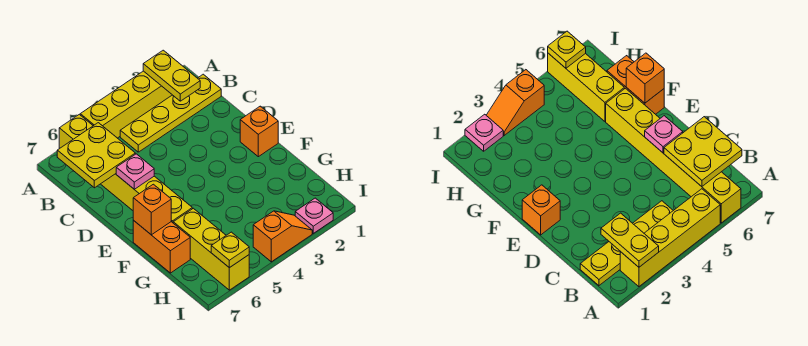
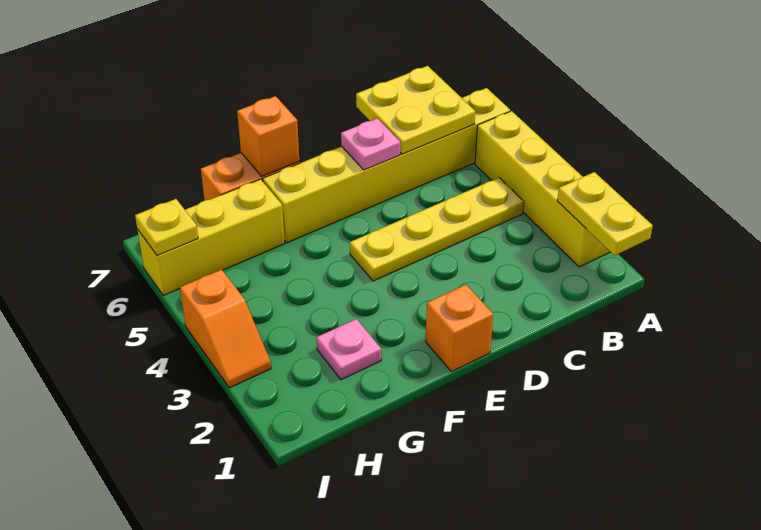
yellow 1x2 plate [143,50,200,101] -> yellow 1x2 plate turned to [557,172,653,255]
yellow 1x4 plate [120,74,221,152] -> yellow 1x4 plate turned to [350,177,524,281]
pink 1x1 plate [295,198,333,233] -> pink 1x1 plate moved to [317,319,381,380]

